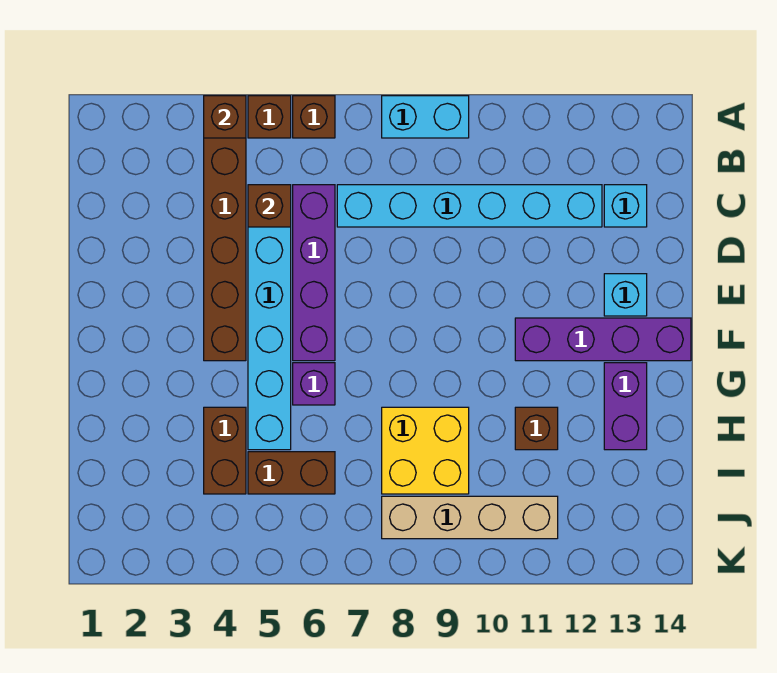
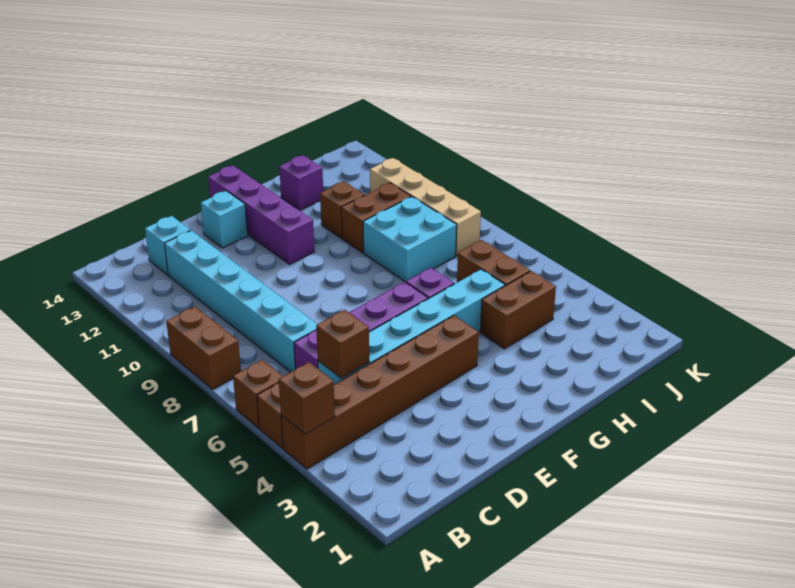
cyan 1x2 brick [382,96,469,138] -> brown 1x2 brick [166,306,241,390]
purple 1x2 brick [604,363,647,450] -> purple 1x1 brick [279,155,323,210]
yellow 2x2 brick [382,407,469,494] -> cyan 2x2 brick [363,197,457,282]
none -> brown 1x2 brick [341,183,411,253]

